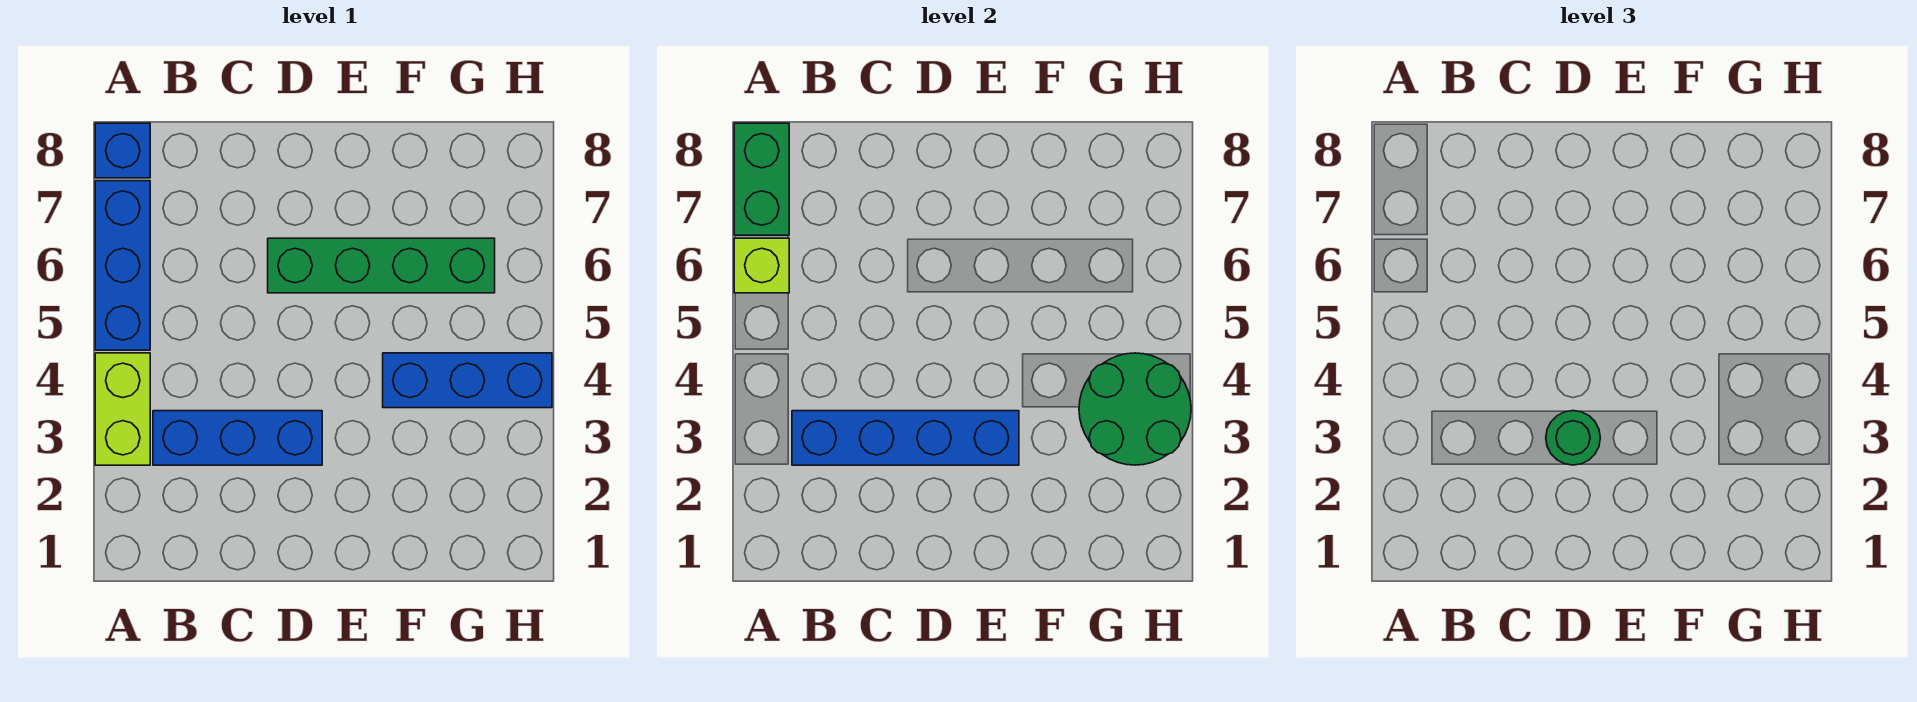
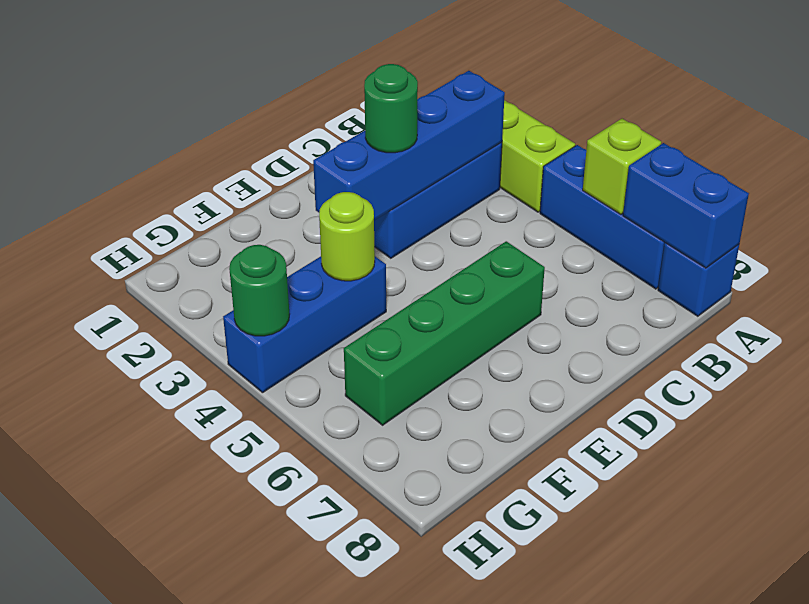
green 1x2 brick [734,123,789,235] -> blue 1x2 brick [623,143,749,268]
none -> lime 1x1 round brick [319,192,375,281]
green 2x2 round brick [1079,353,1191,465] -> green 1x1 round brick [229,245,289,336]

